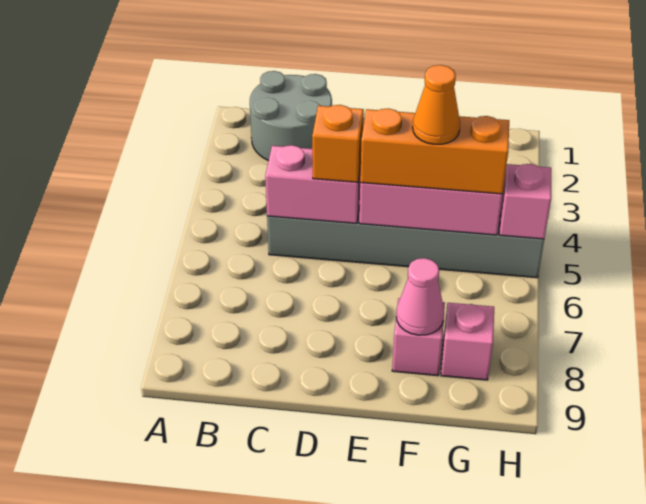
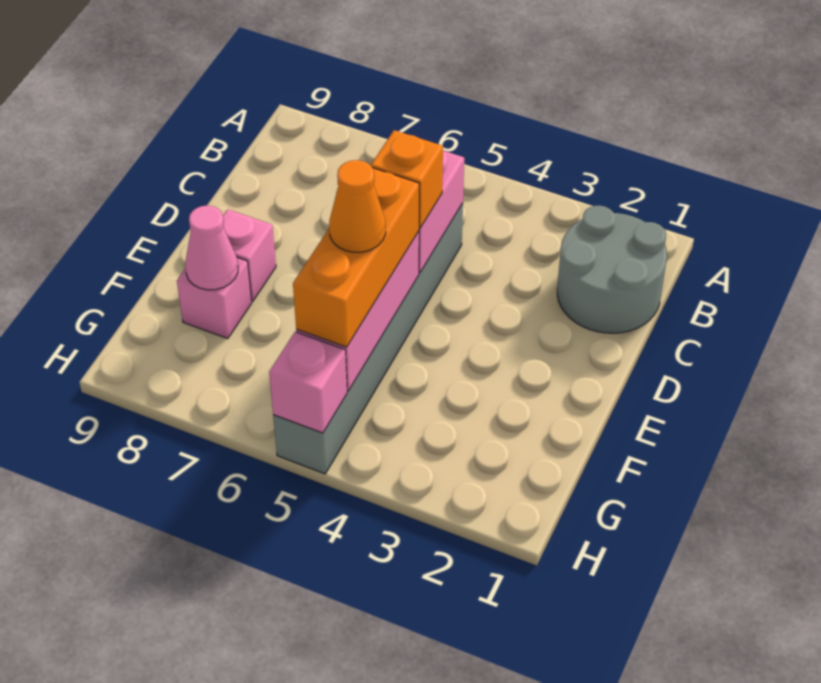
pink 1x1 brick [441,303,494,380] -> pink 1x1 brick moved to [223,209,276,301]

